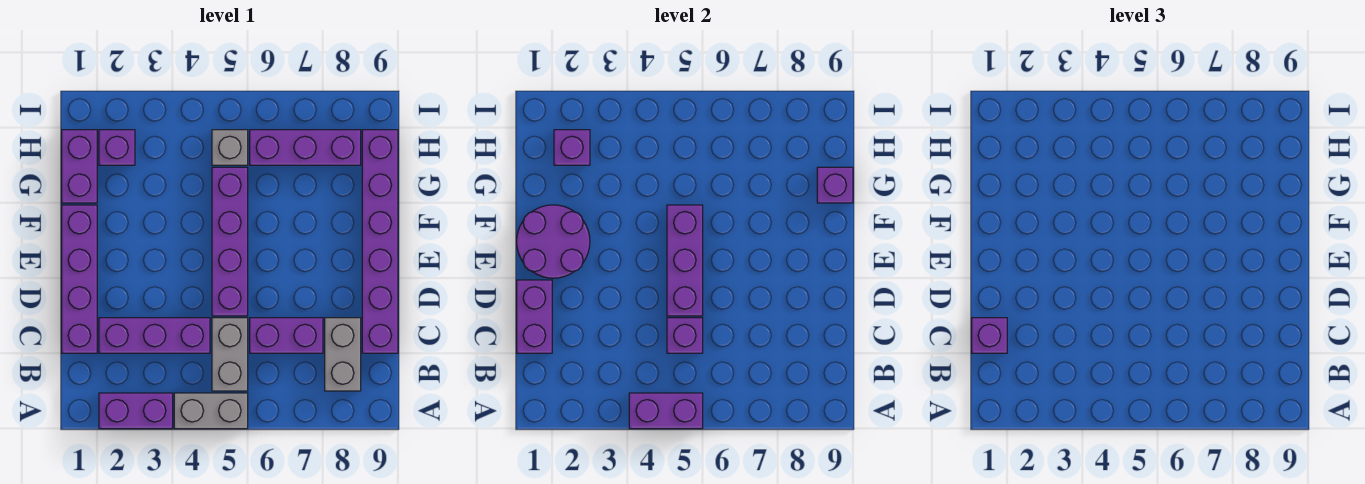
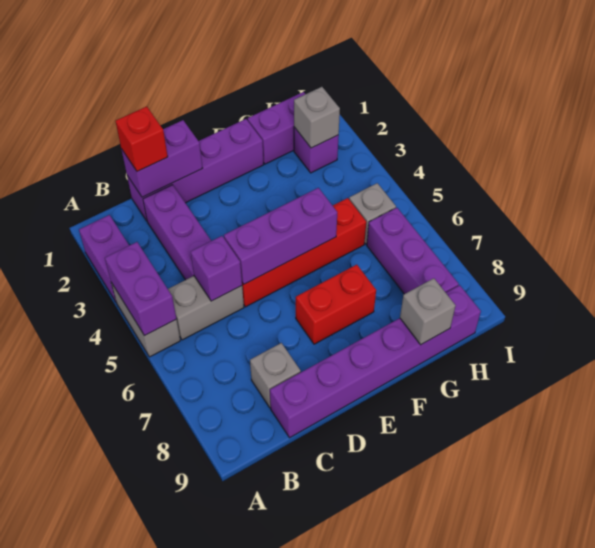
grey 1x2 brick [325,318,361,391] -> grey 1x1 brick [250,343,301,408]
purple 1x1 brick [972,318,1007,353] -> red 1x1 brick [116,106,168,171]
purple 1x2 brick [250,318,323,353] -> none
purple 1x4 brick [212,167,248,316] -> red 1x4 brick [242,198,366,307]
purple 2x2 round brick [517,205,590,278] -> none
none -> red 1x2 brick [296,265,376,344]
purple 1x1 brick [817,167,853,203] -> grey 1x1 brick [400,278,456,345]
purple 1x1 brick [554,130,590,165] -> grey 1x1 brick [294,87,340,148]

